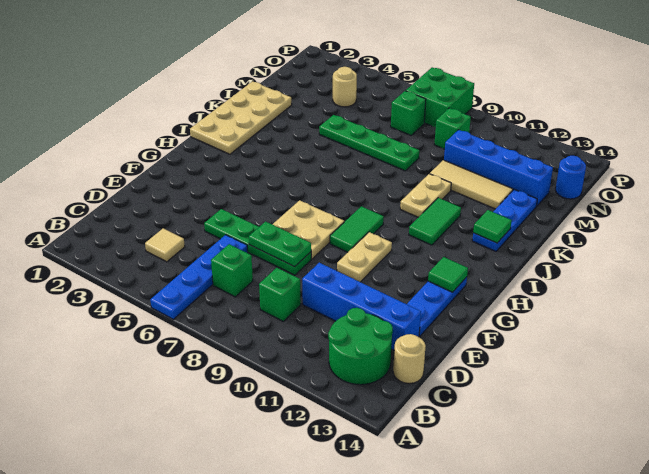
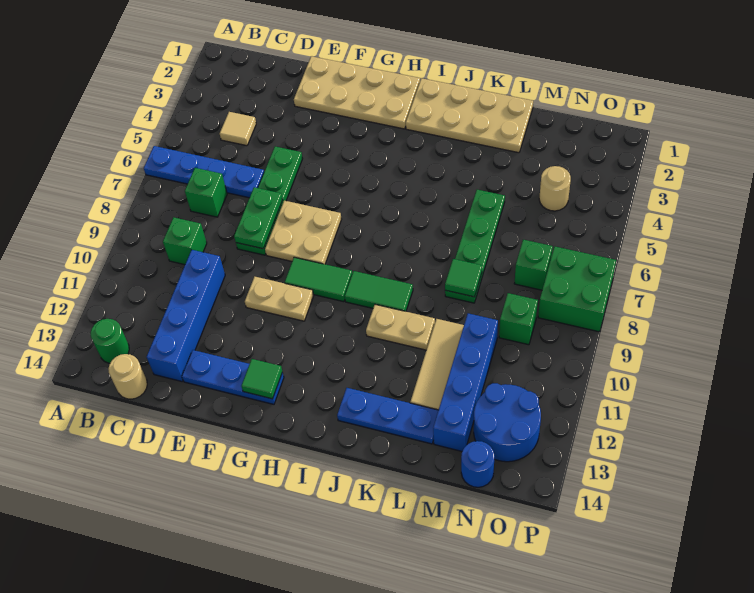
green 2x2 round brick [328,308,393,385] -> green 1x1 round brick [91,319,129,363]
none -> tan 2x4 plate [294,56,420,129]
green 1x2 tile [409,198,461,245] -> green 1x2 tile moved to [345,271,413,311]
green 1x1 tile [473,210,512,243] -> green 1x1 tile moved to [445,259,482,297]
none -> blue 2x2 round brick [474,383,541,462]

